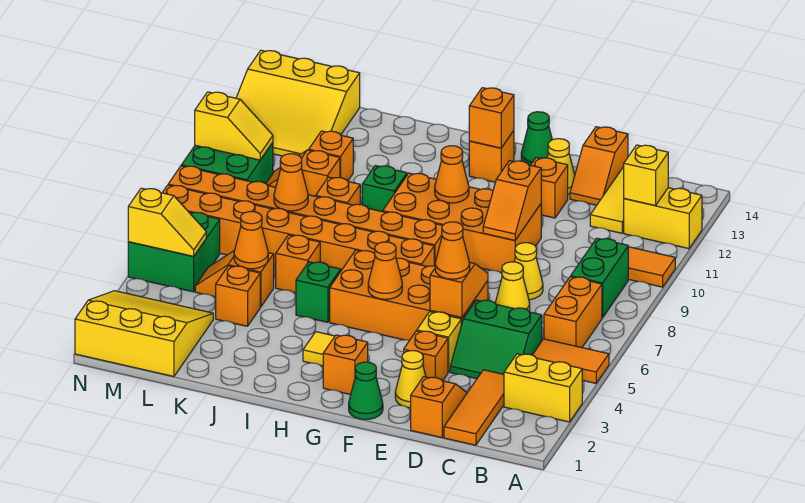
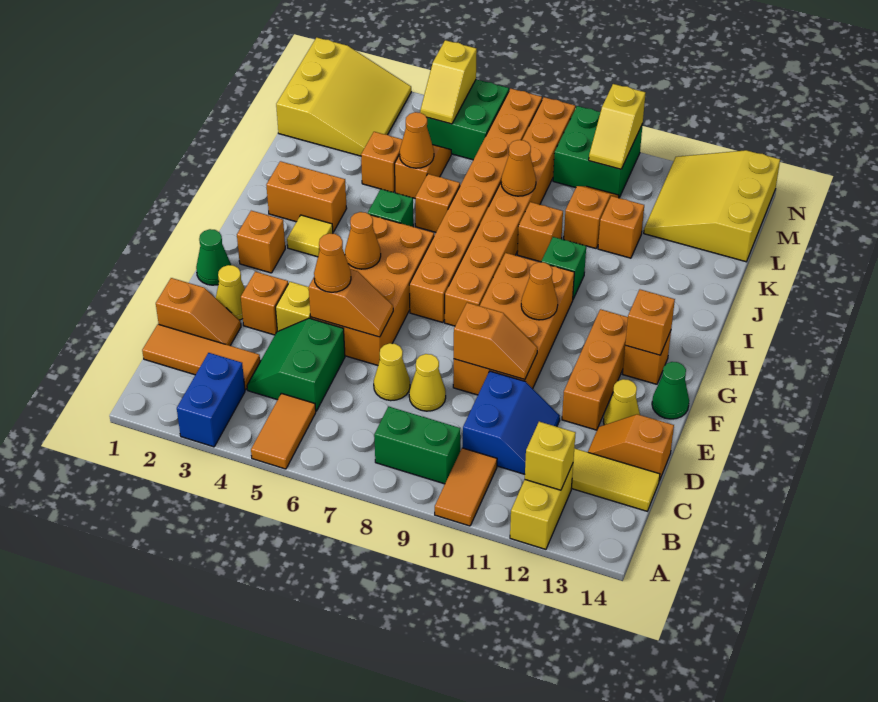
yellow 1x2 brick [504,354,582,422] -> blue 1x2 brick [177,353,245,447]
orange 1x2 brick [544,277,602,348] -> orange 1x2 brick moved to [266,161,347,232]
none -> blue 2x2 slope [463,371,560,474]
orange 1x2 slope [483,161,541,240] -> orange 1x2 slope turned to [454,303,538,380]
orange 1x1 brick [531,158,568,218] -> orange 1x3 brick [562,309,628,430]

